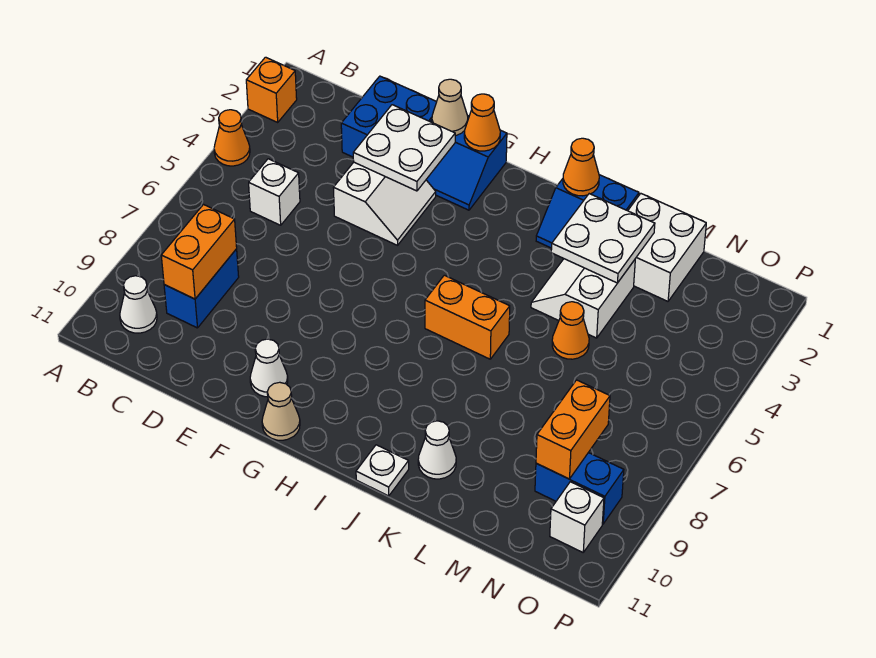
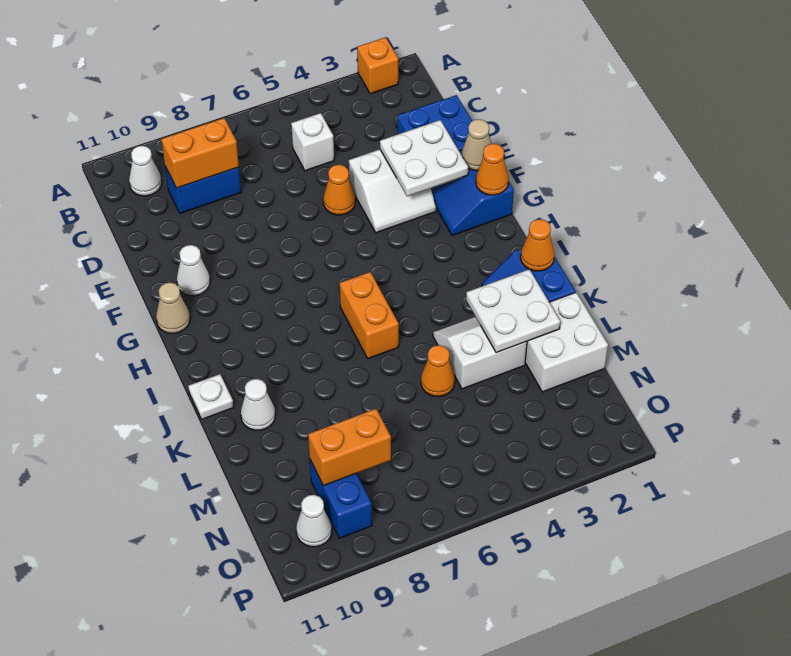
orange 1x1 cone [214,110,250,166] -> orange 1x1 cone moved to [323,165,356,215]
white 1x1 brick [550,482,604,552] -> white 1x1 cone [296,495,332,547]

